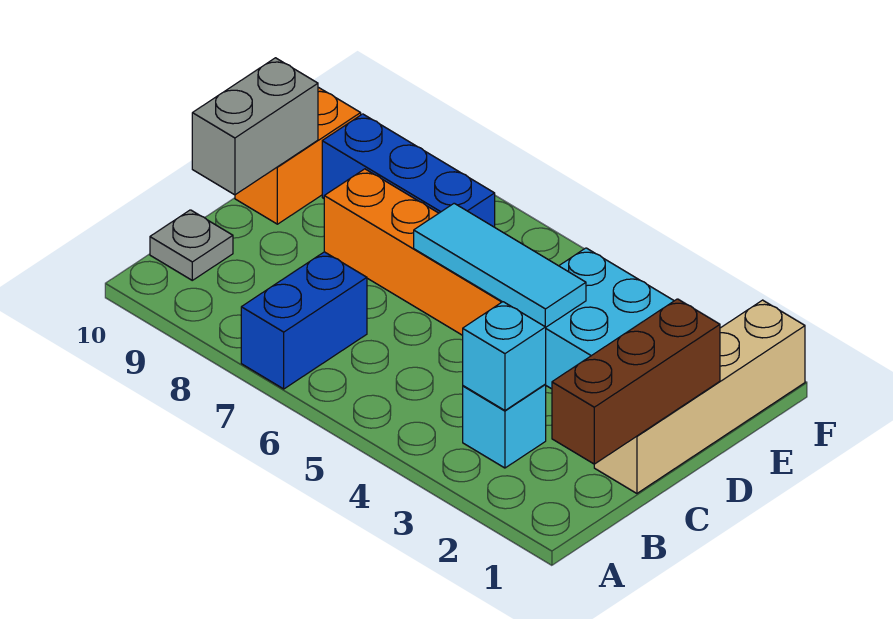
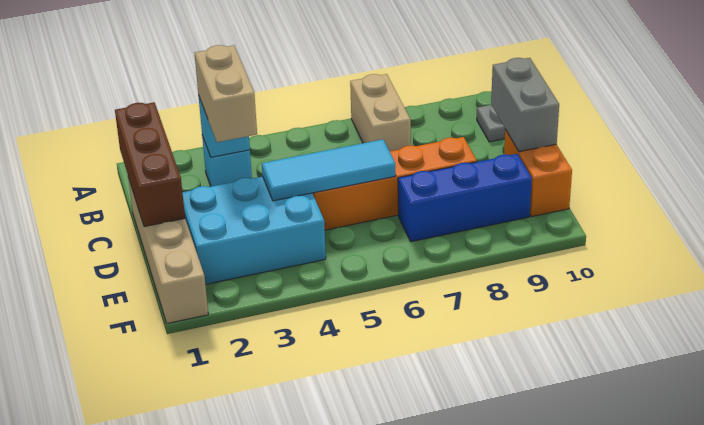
blue 1x2 brick [241,252,367,389] -> tan 1x2 brick [350,74,411,151]
none -> tan 1x2 brick [195,45,257,142]

